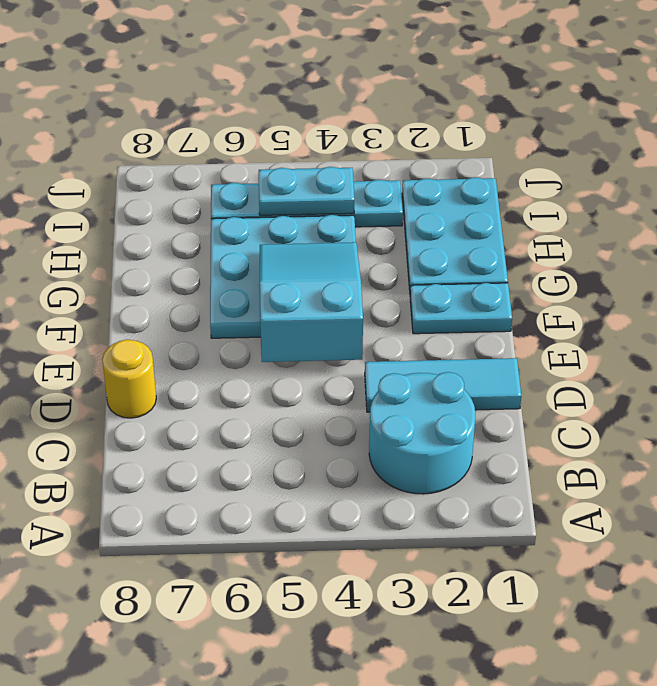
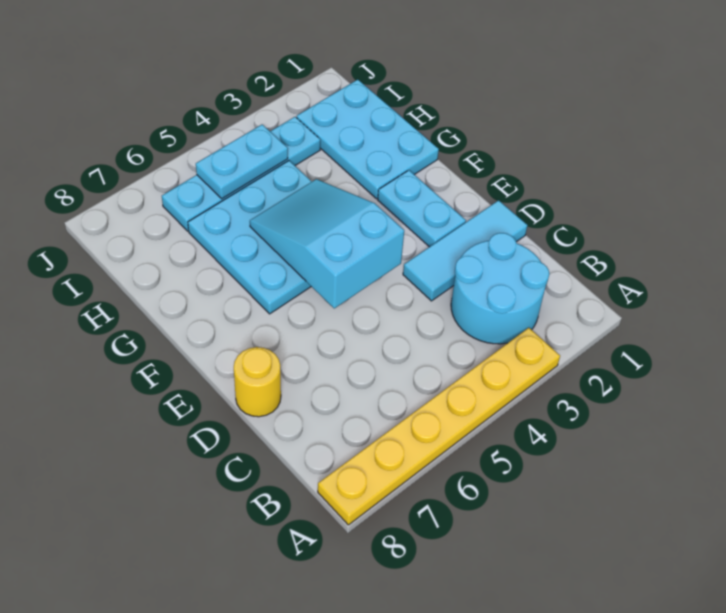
none -> yellow 1x6 plate [318,328,560,525]
cyan 1x2 plate [410,283,512,334] -> cyan 1x2 plate turned to [378,170,466,247]

